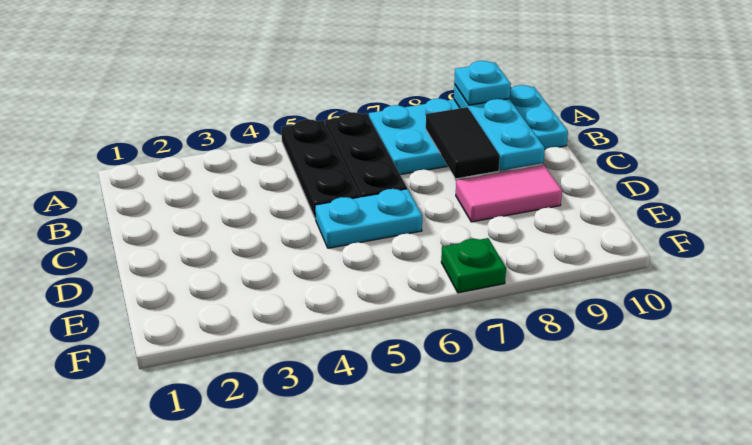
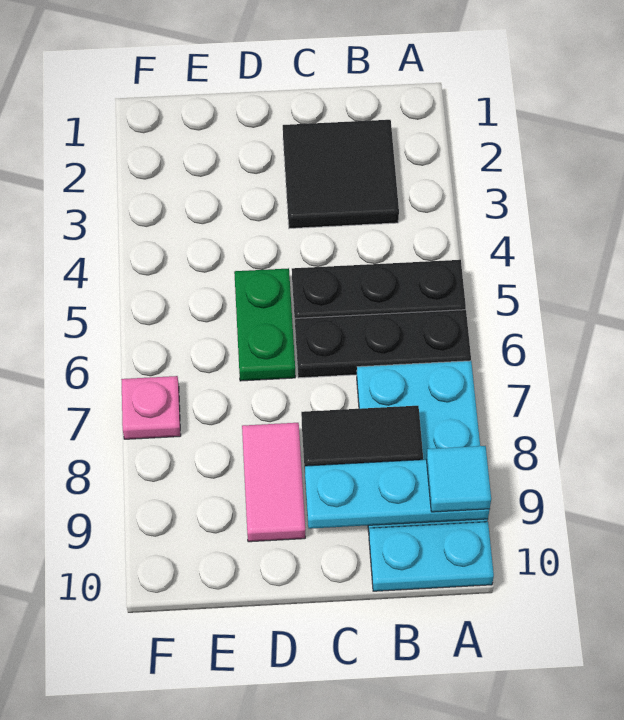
cyan 1x1 plate [454,61,511,105] -> cyan 1x1 tile [426,446,491,512]
none -> black 2x2 tile [283,120,399,229]
cyan 1x2 plate [315,189,422,248] -> green 1x2 plate [234,268,295,381]
green 1x1 plate [441,238,506,293] -> pink 1x1 plate [121,376,181,439]

